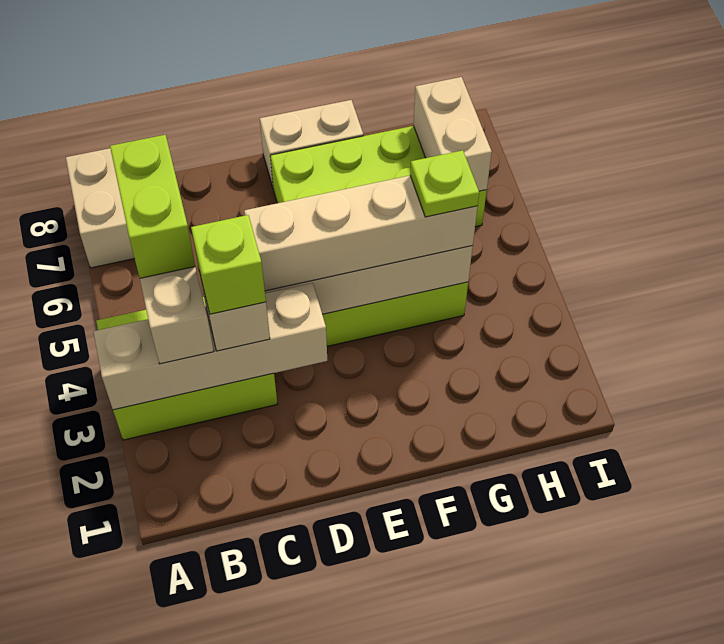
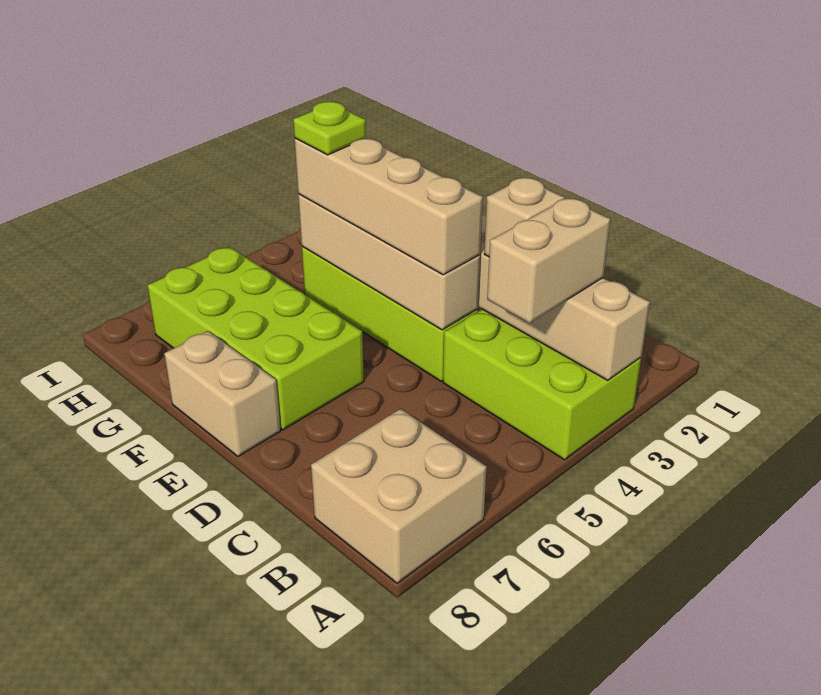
lime 1x2 brick [110,135,195,278] -> none
lime 1x1 brick [191,215,266,314] -> none
tan 1x2 brick [414,77,492,191] -> none

